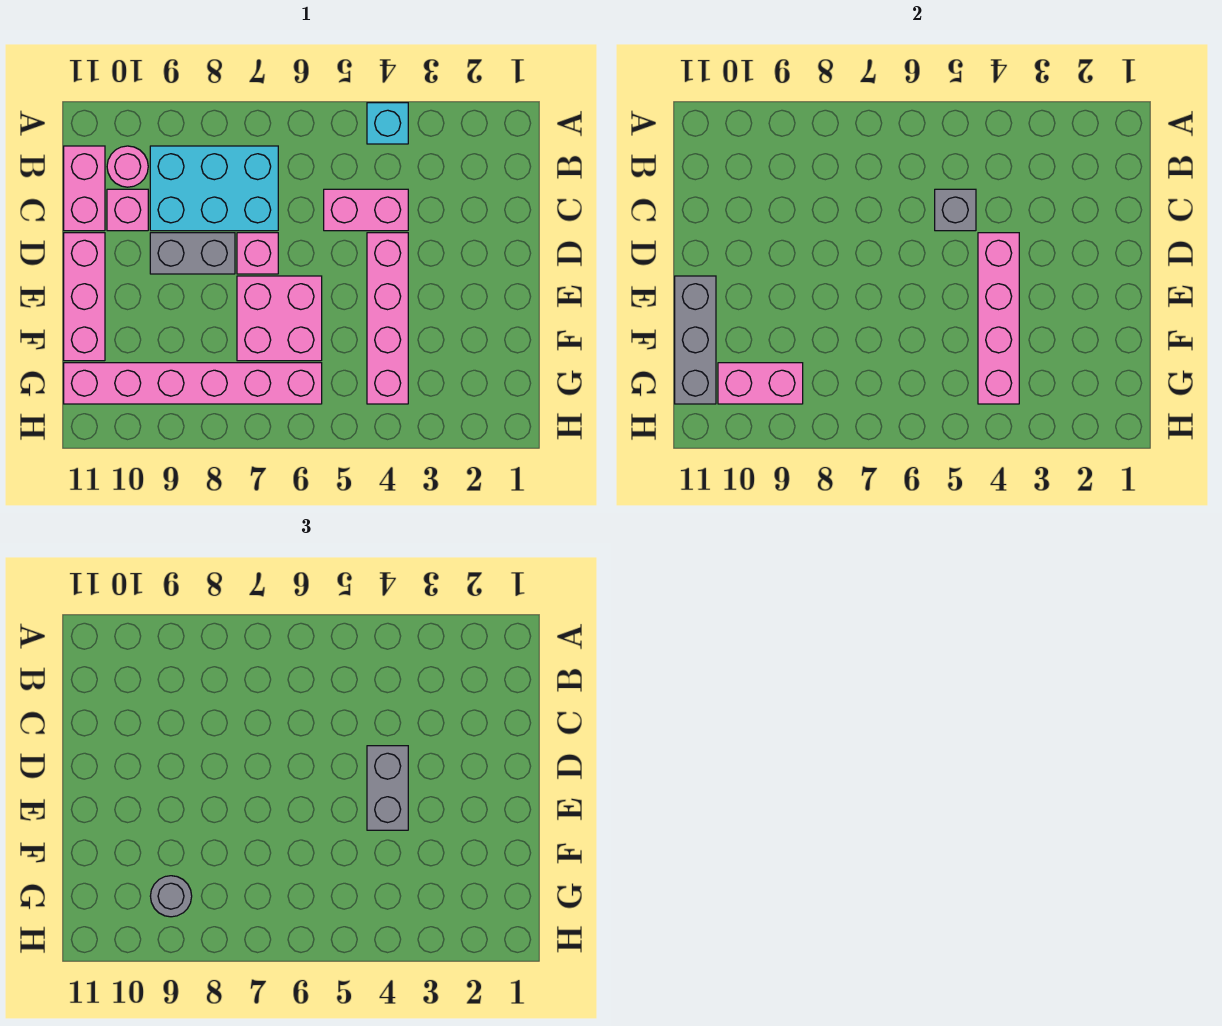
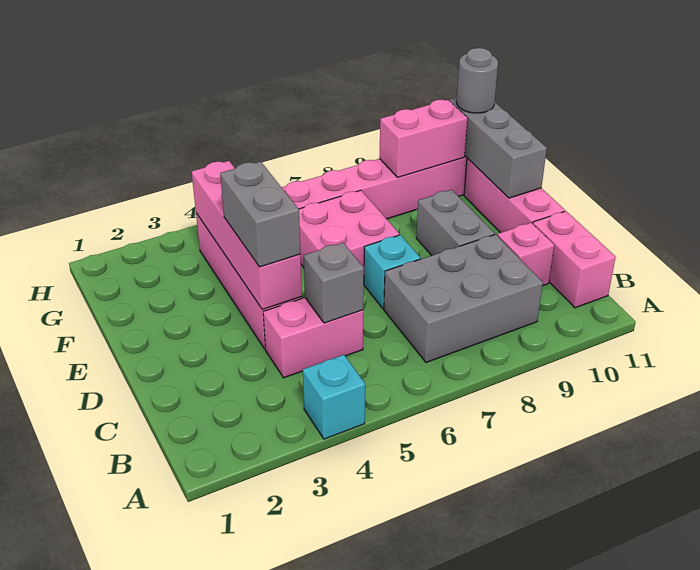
cyan 2x3 brick [150,146,278,231] -> grey 2x3 brick [384,234,543,362]
pink 1x1 round brick [107,146,148,187] -> none
pink 1x1 brick [237,233,278,274] -> cyan 1x1 brick [364,235,421,309]
grey 1x2 brick [150,233,235,274] -> grey 1x2 brick turned to [416,190,495,255]
grey 1x1 round brick [150,876,192,917] -> grey 1x1 round brick moved to [457,48,498,113]

